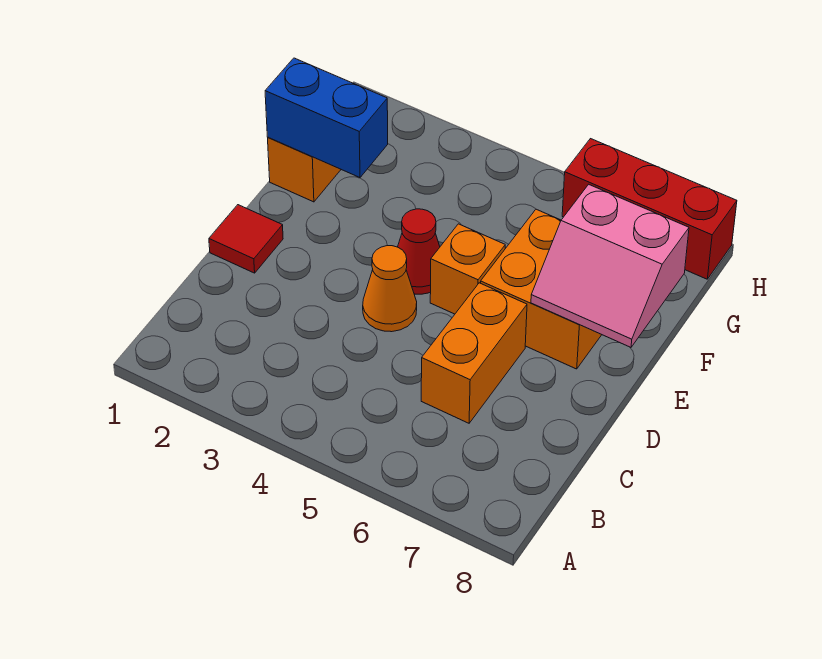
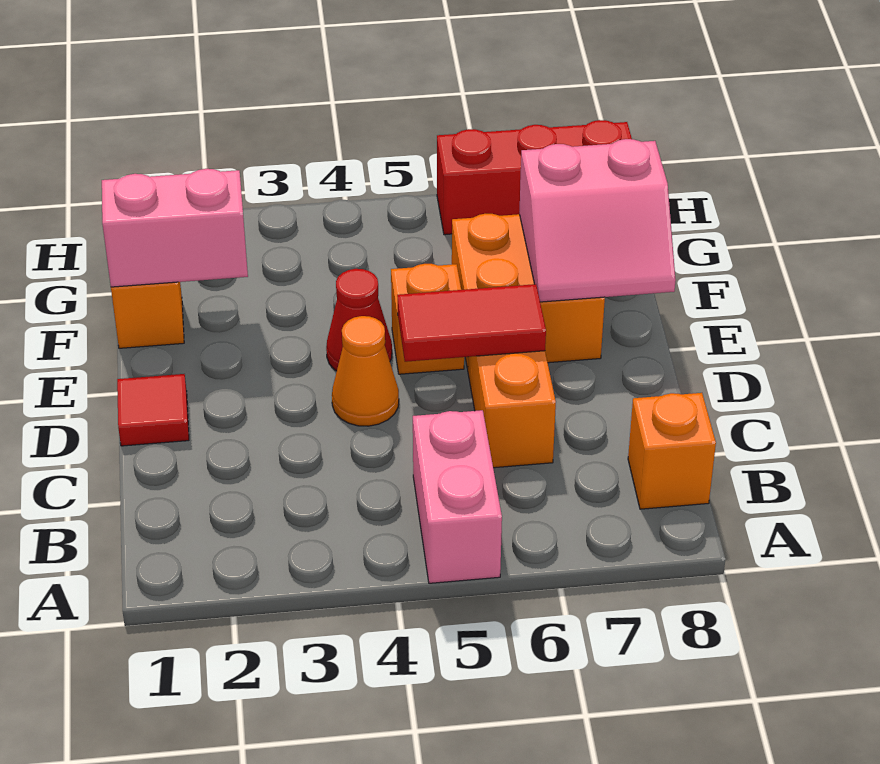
none -> pink 1x2 brick [413,410,502,583]
none -> orange 1x1 brick [628,393,716,509]
none -> red 1x2 tile [397,284,546,362]
blue 1x2 brick [265,58,388,178] -> pink 1x2 brick [102,169,248,287]

